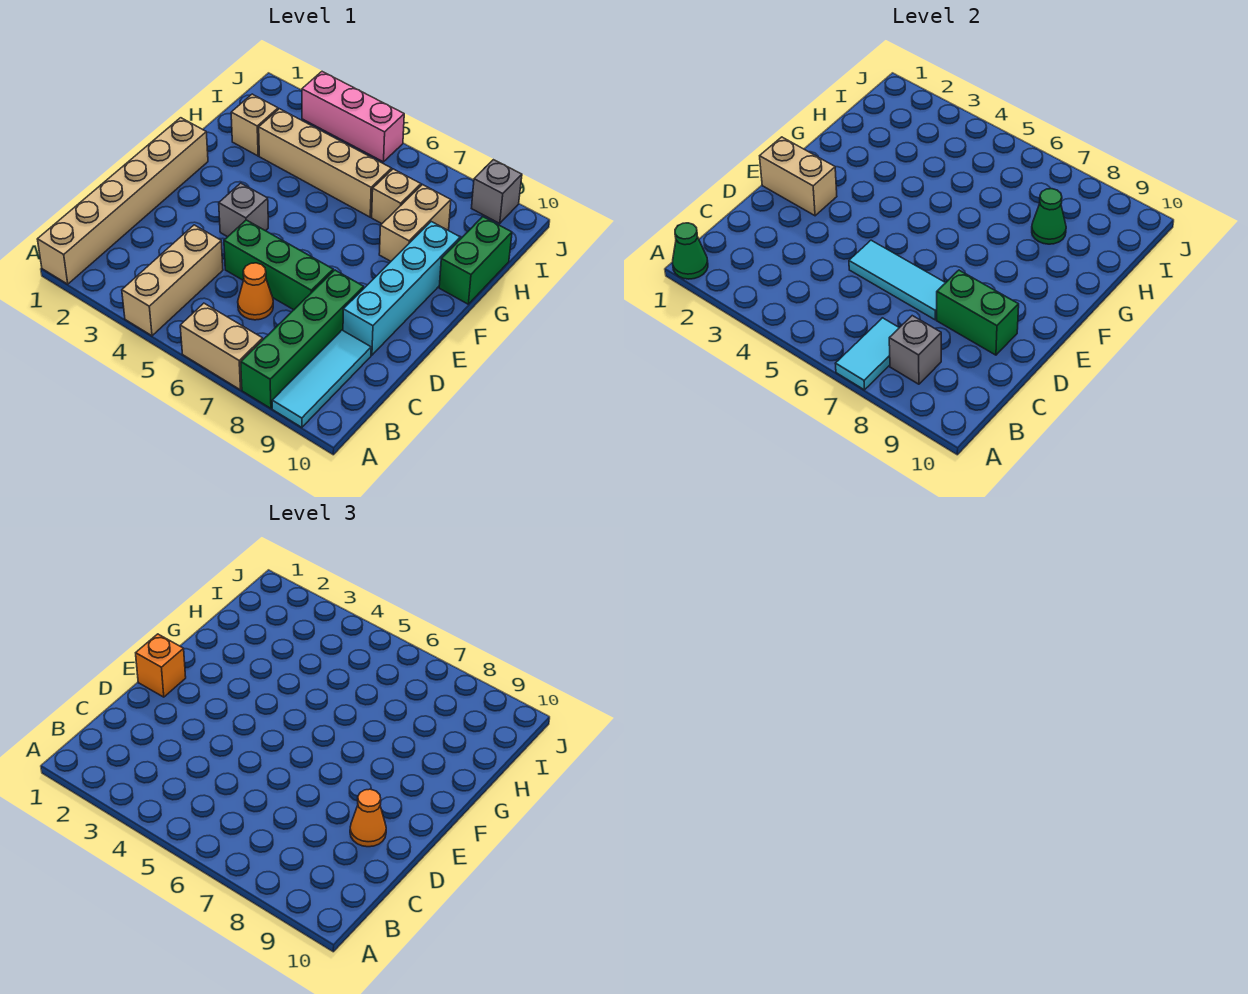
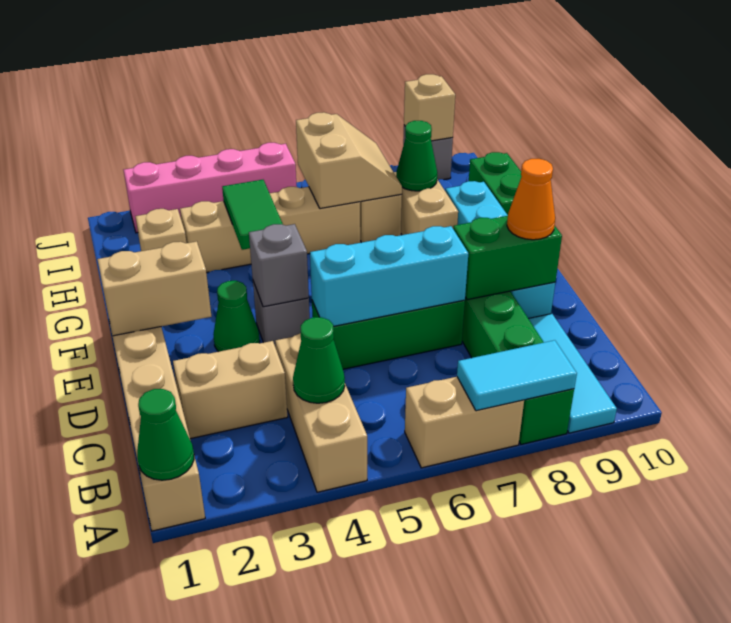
cyan 1x2 tile [835,318,899,390] -> cyan 1x2 tile turned to [457,340,577,411]
none -> green 1x1 cone [293,317,345,403]
grey 1x1 brick [889,316,941,384] -> grey 1x1 brick moved to [249,224,309,307]
none -> tan 1x2 brick [173,341,288,439]
orange 1x1 cone [238,263,273,320] -> none
cyan 1x3 tile [849,240,945,320] -> cyan 1x3 brick [310,226,468,326]
orange 1x1 brick [136,634,186,697] -> none
none -> green 1x1 cone [213,281,260,352]
none -> green 1x2 tile [222,180,283,250]
none -> tan 2x2 slope [296,112,402,209]
pink 1x3 brick [302,72,404,162] -> pink 1x4 brick [124,143,297,233]
none -> tan 1x1 brick [404,74,455,141]

